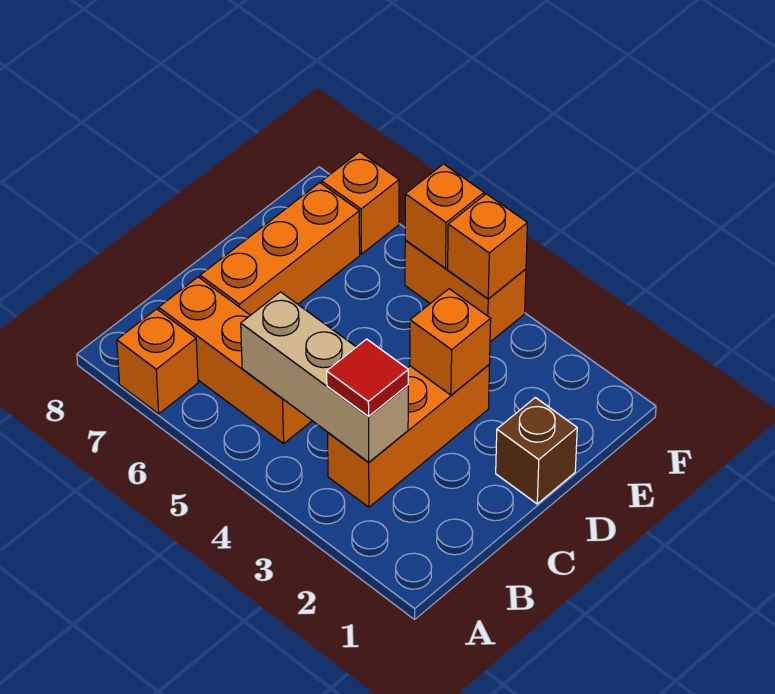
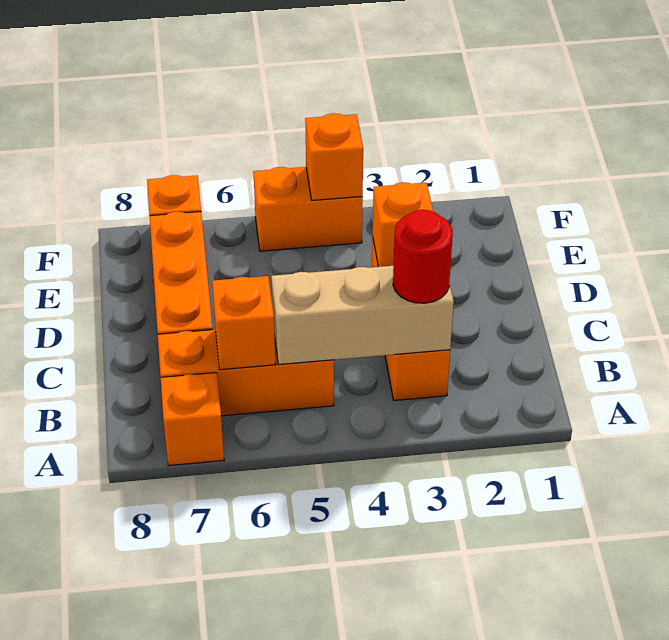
red 1x1 tile [327,339,408,416] -> red 1x1 round brick [393,210,453,303]
brown 1x1 brick [496,398,577,504] -> none
orange 1x1 brick [405,164,484,268] -> orange 1x1 brick moved to [212,276,276,370]

